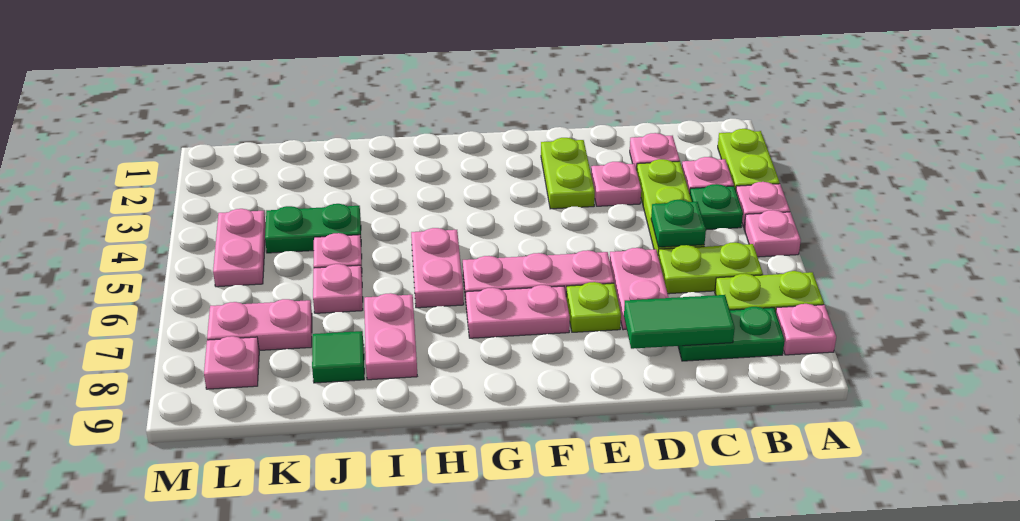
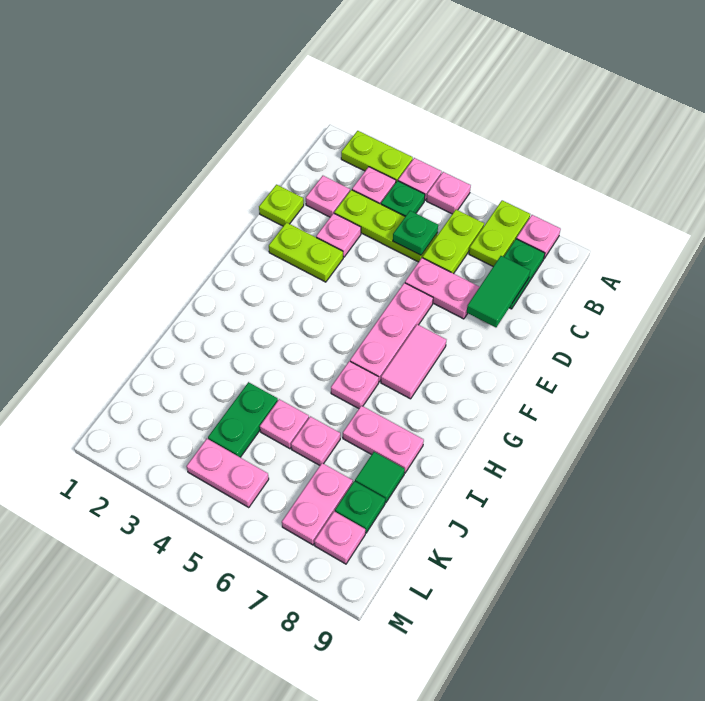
lime 1x1 plate [566,282,621,332] -> lime 1x1 plate moved to [259,185,304,226]
pink 1x2 plate [466,285,570,338] -> pink 1x2 tile [381,324,446,399]
pink 1x2 plate [411,228,464,308] -> pink 1x1 plate [331,361,379,409]
none -> green 1x1 plate [335,481,385,533]

